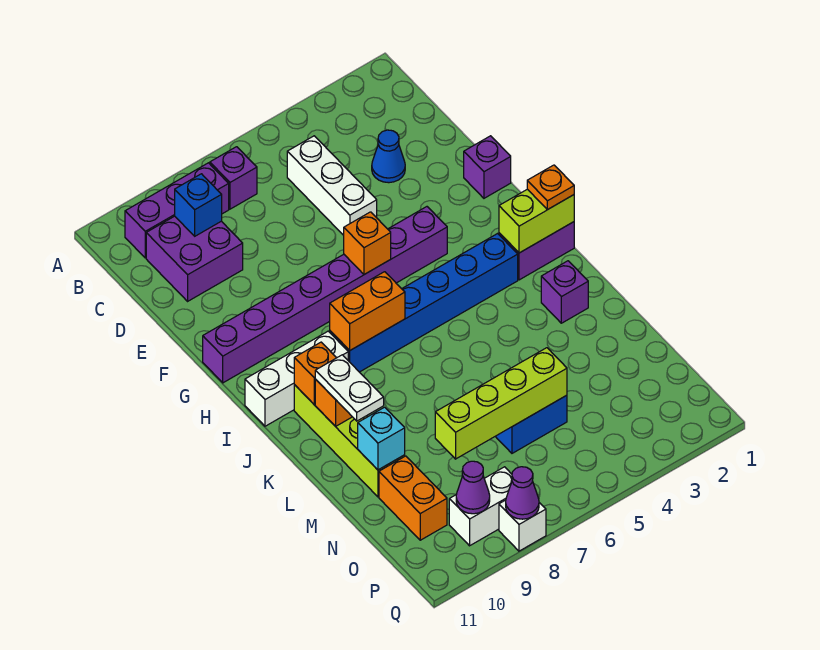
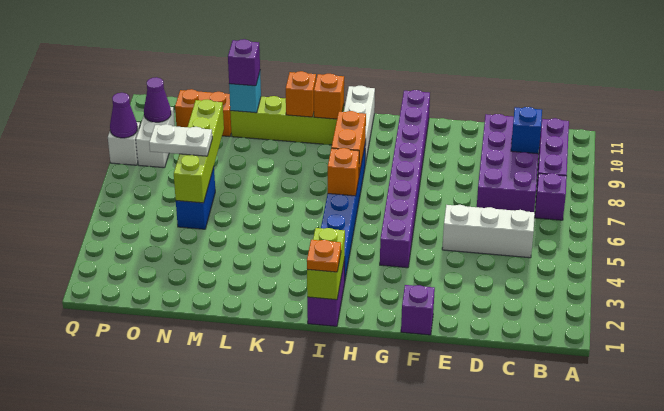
purple 2x2 brick [146,216,243,301] -> purple 2x4 brick [477,114,538,212]
blue 1x1 cone [372,130,405,183] -> none
orange 1x1 brick [344,212,391,274] -> orange 1x1 brick moved to [328,148,359,196]
purple 1x1 brick [541,261,588,323] -> purple 1x1 brick moved to [228,39,260,86]
white 1x2 plate [315,355,384,421] -> white 1x2 plate moved to [149,124,212,156]

